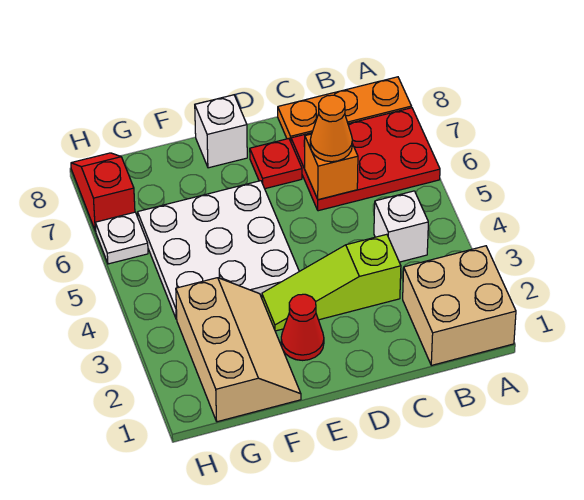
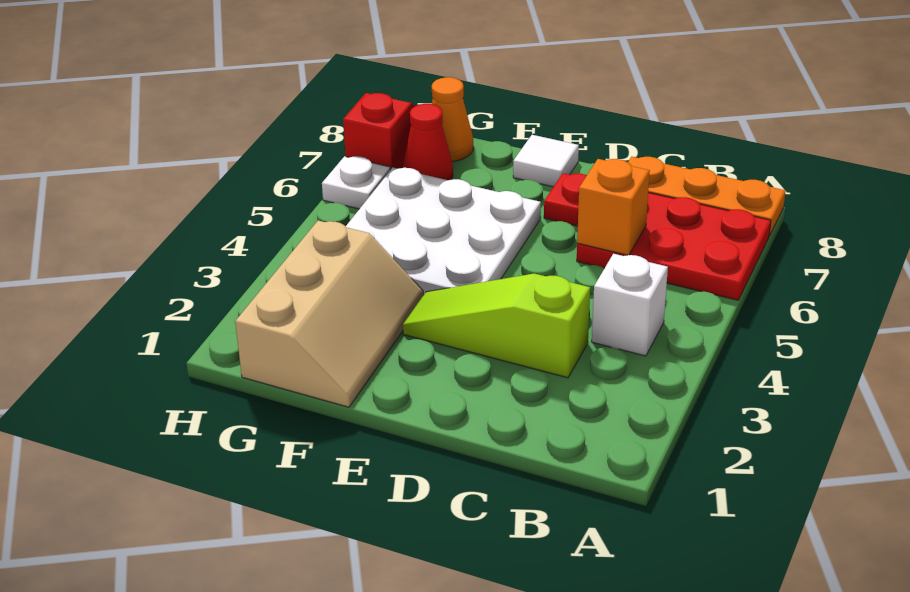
tan 2x2 brick [403,246,516,365] -> none
orange 1x1 cone [310,95,352,162] -> orange 1x1 cone moved to [432,77,473,161]
red 1x1 cone [281,294,324,360] -> red 1x1 cone moved to [403,104,453,180]
white 1x1 brick [195,95,247,168] -> white 1x1 tile [513,135,579,187]

